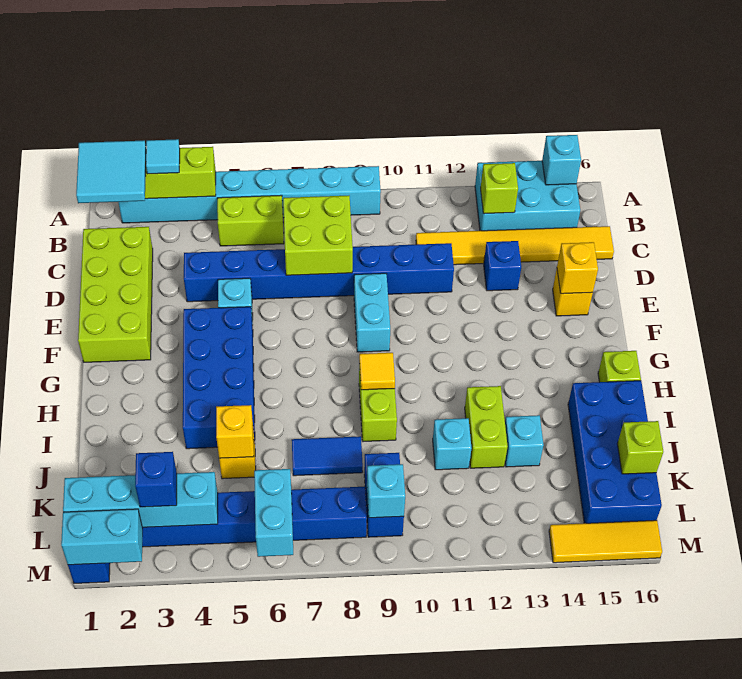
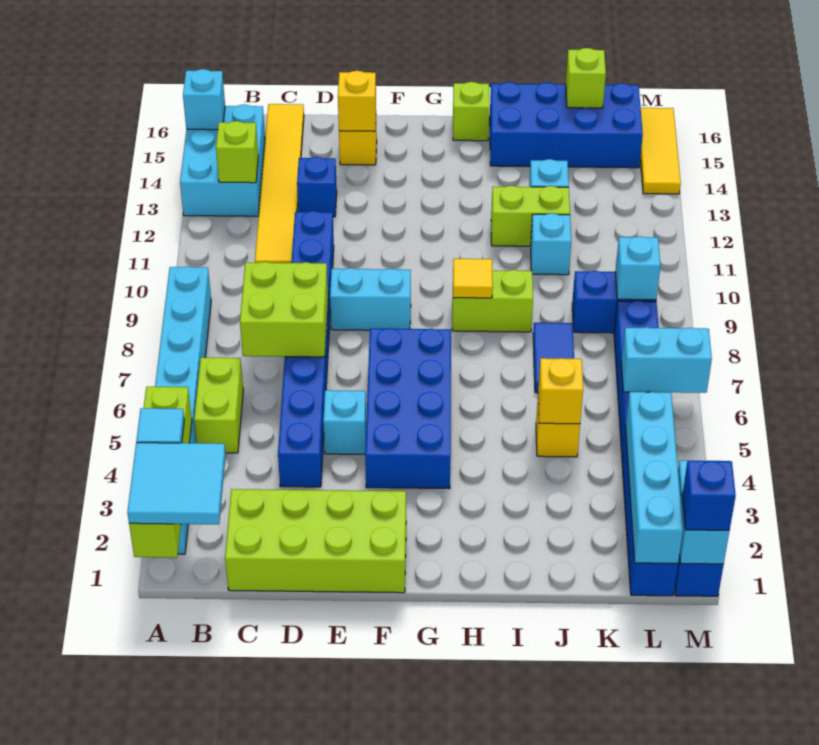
blue 2x4 brick [183,307,255,449] -> blue 2x4 brick turned to [365,328,451,489]
blue 1x1 brick [135,452,177,507] -> blue 1x1 brick moved to [682,461,736,530]

